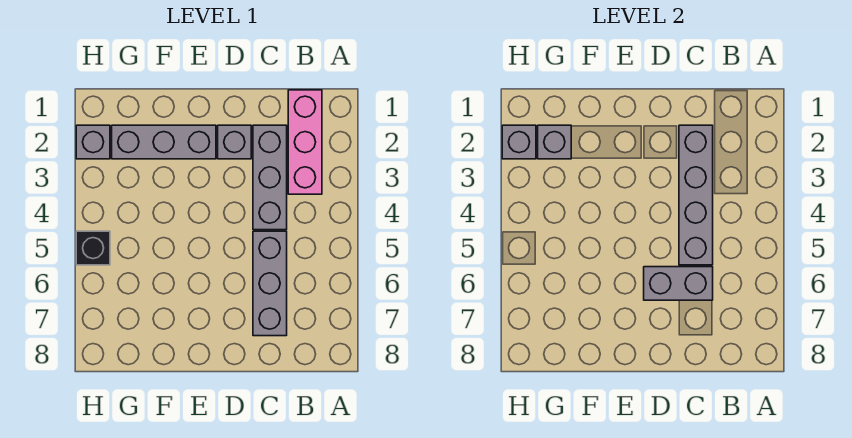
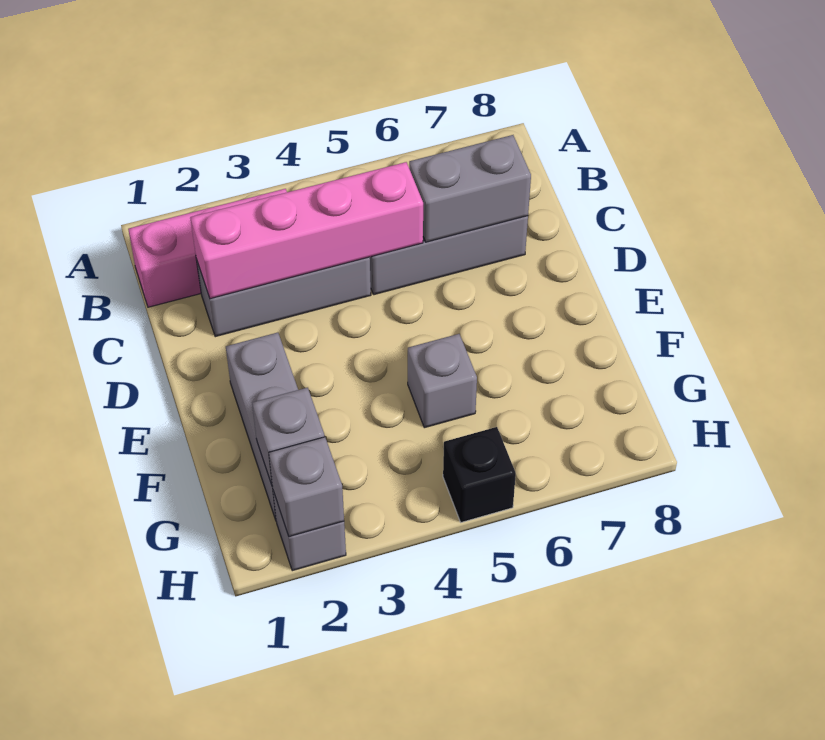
grey 1x4 brick [679,125,713,265] -> pink 1x4 brick [190,162,423,299]
grey 1x2 brick [644,267,713,300] -> grey 1x2 brick turned to [409,135,531,242]
grey 1x1 brick [218,125,251,159] -> grey 1x1 brick moved to [407,334,477,428]

